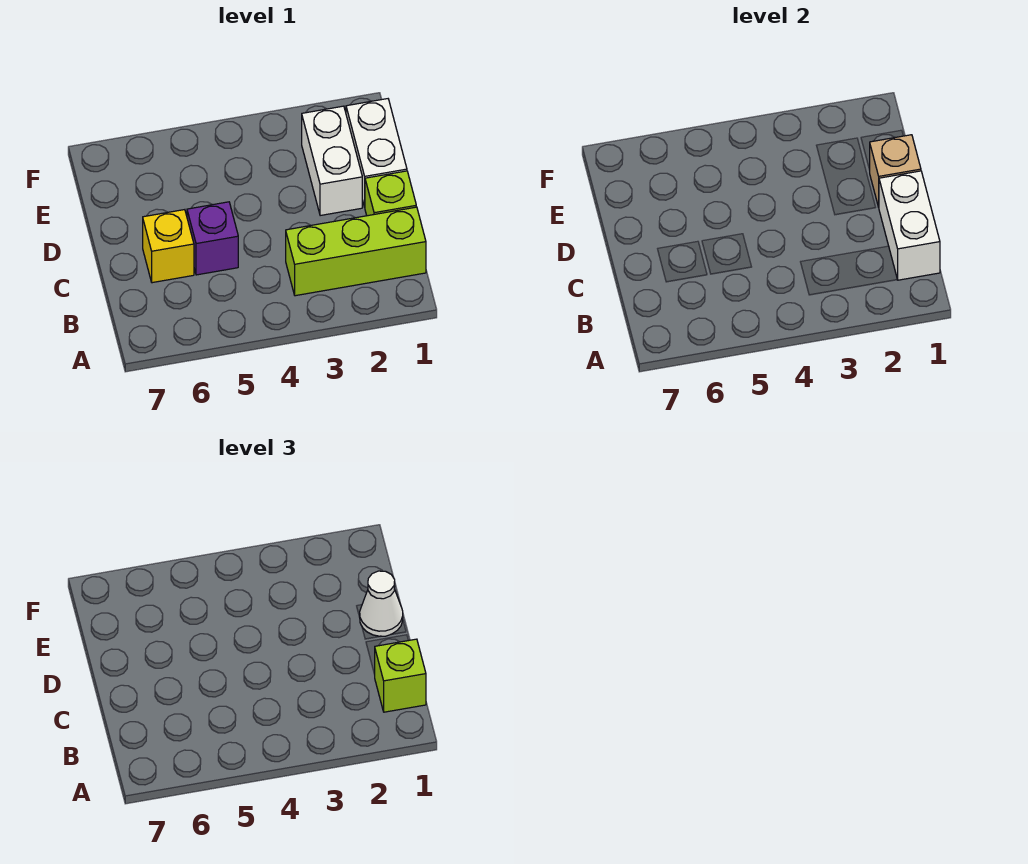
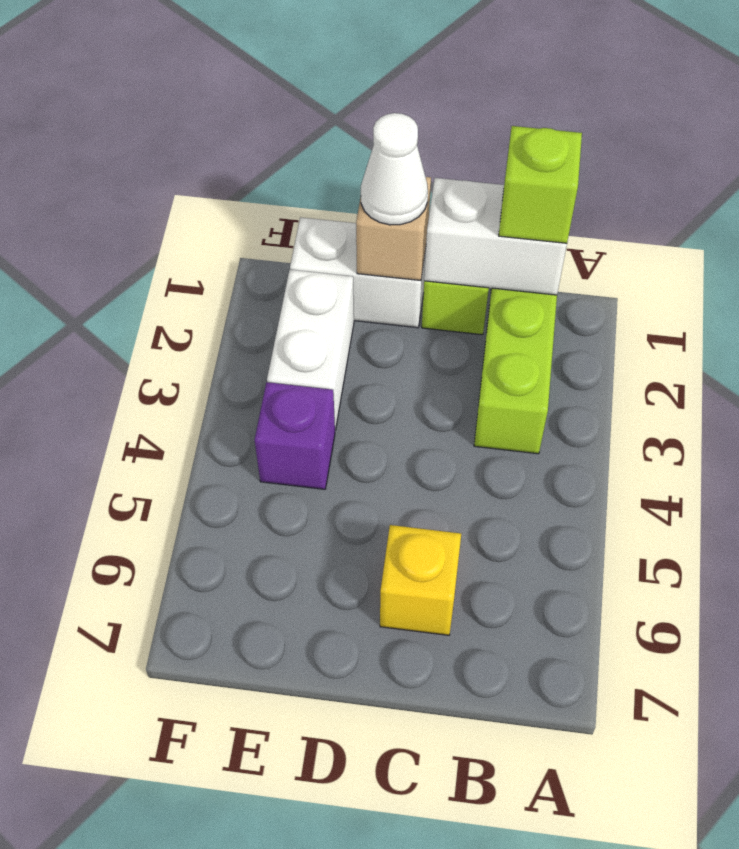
purple 1x1 brick [187,202,238,275] -> purple 1x1 brick moved to [255,382,335,489]
white 1x2 brick [302,106,362,216] -> white 1x2 brick turned to [267,270,354,430]

